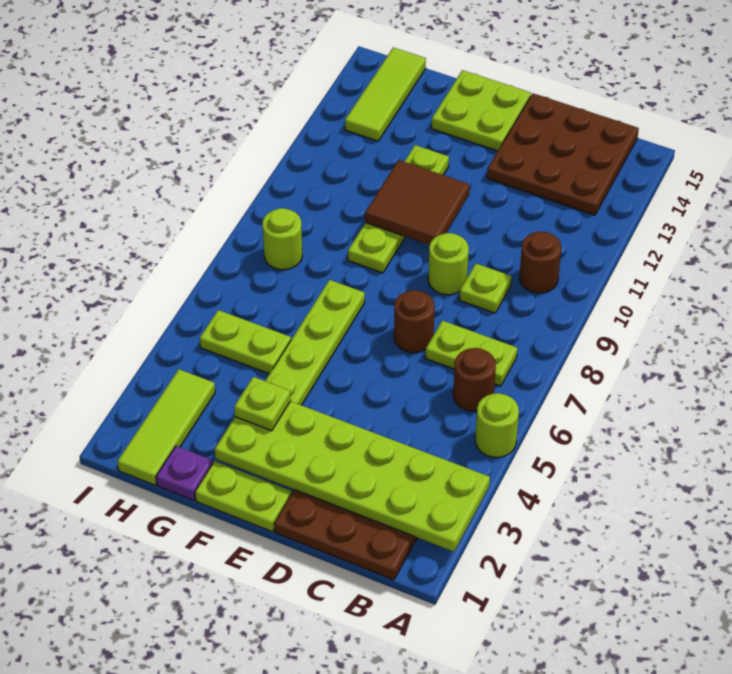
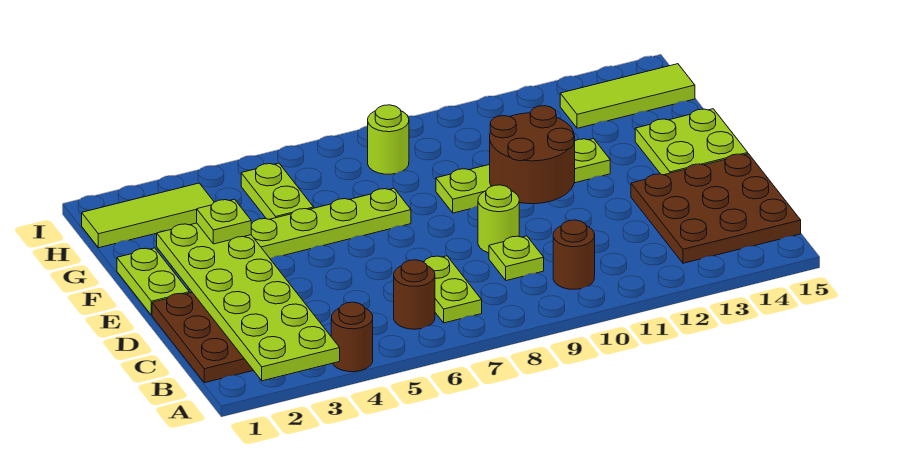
lime 1x1 round brick [475,393,519,457] -> none
brown 1x1 round brick [394,290,435,353] -> brown 1x1 round brick moved to [331,302,373,372]
brown 2x2 tile [365,160,470,245] -> brown 2x2 round brick [490,106,575,204]
purple 1x1 plate [156,446,213,501] -> none

